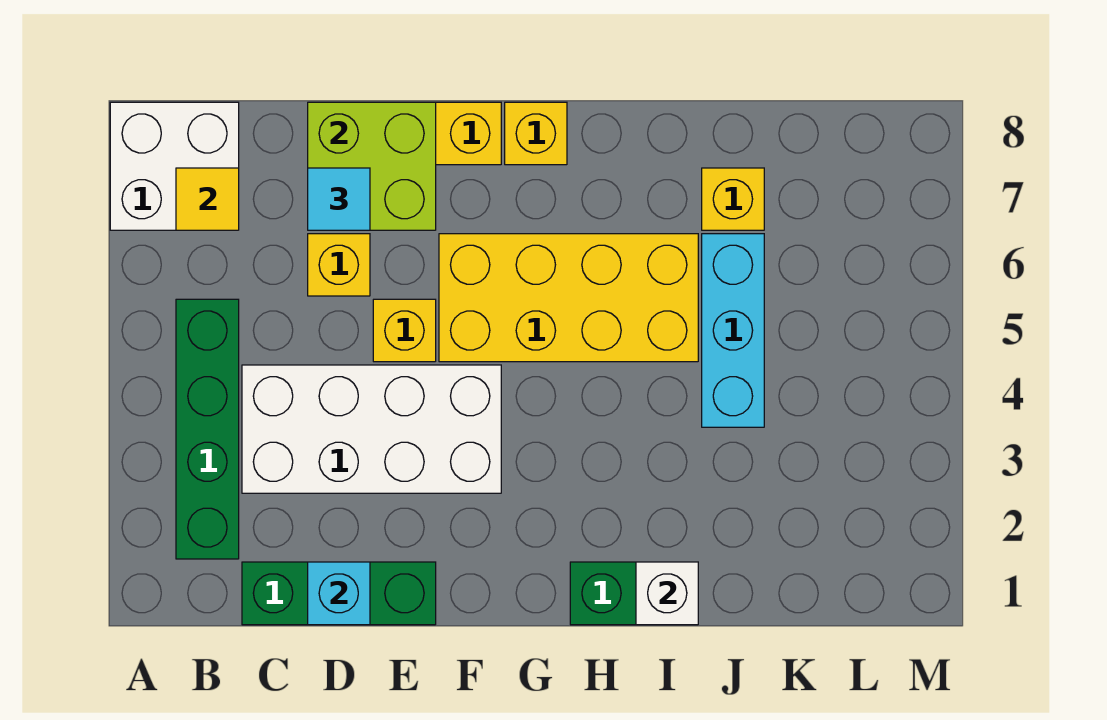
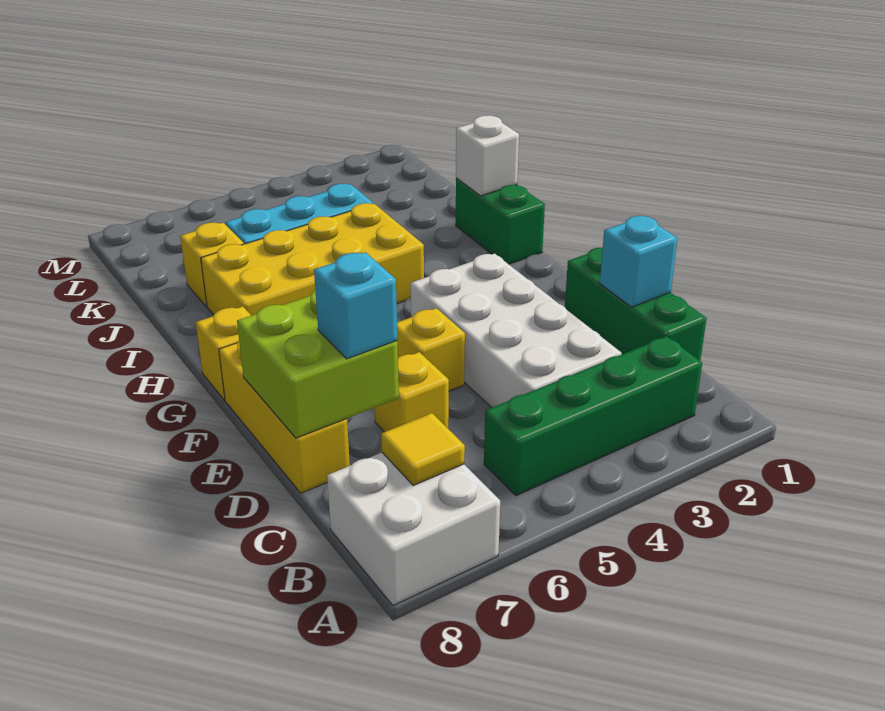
cyan 1x1 tile [308,168,370,230] -> cyan 1x1 brick [314,252,397,359]
yellow 2x4 brick [439,234,698,362] -> yellow 2x4 brick turned to [201,203,424,316]

